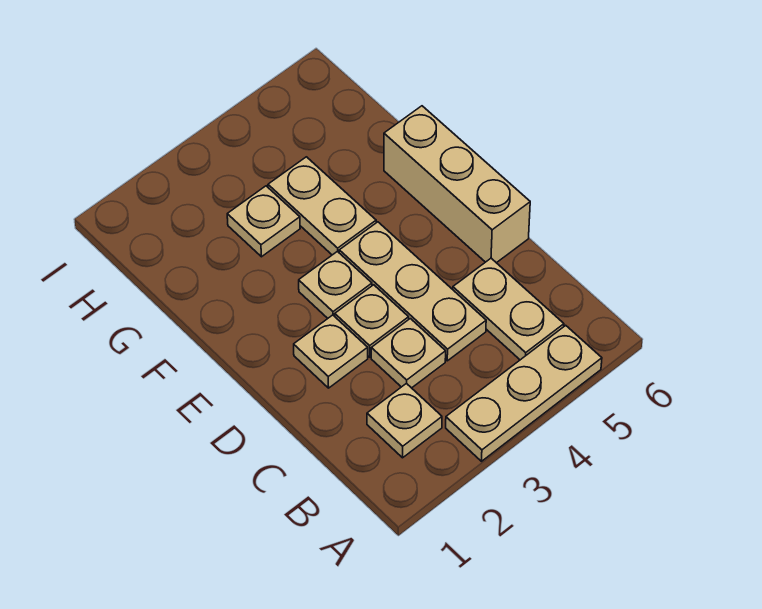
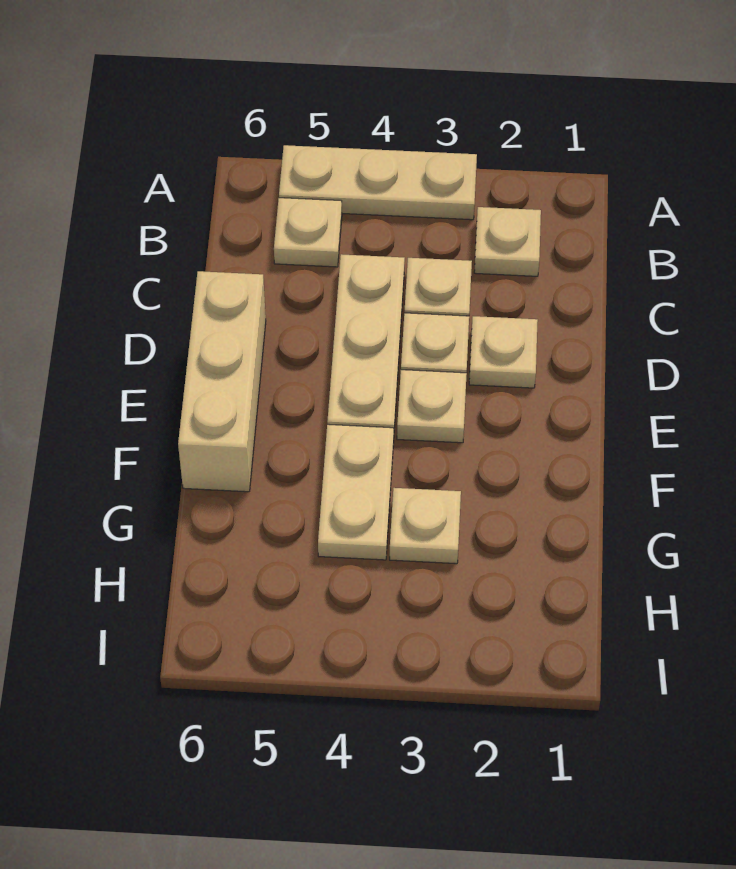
tan 1x2 plate [453,258,564,360] -> tan 1x1 plate [274,198,342,267]

